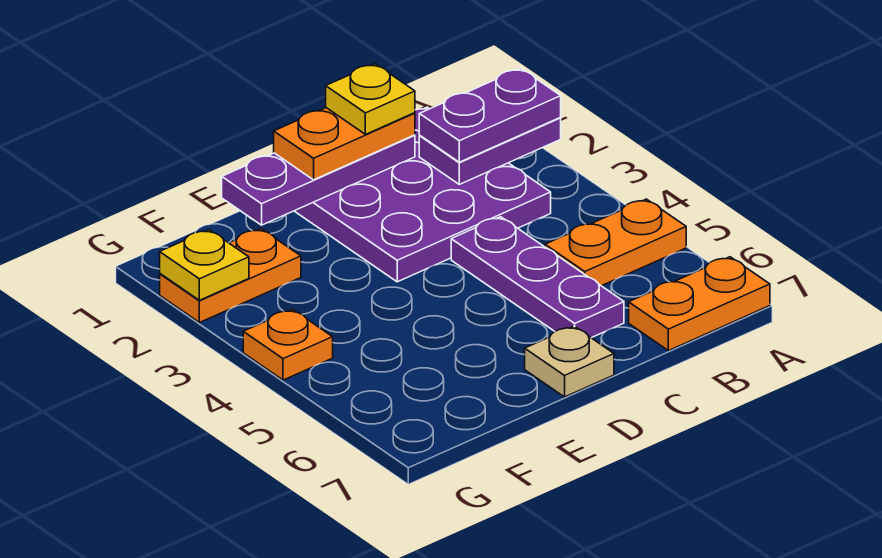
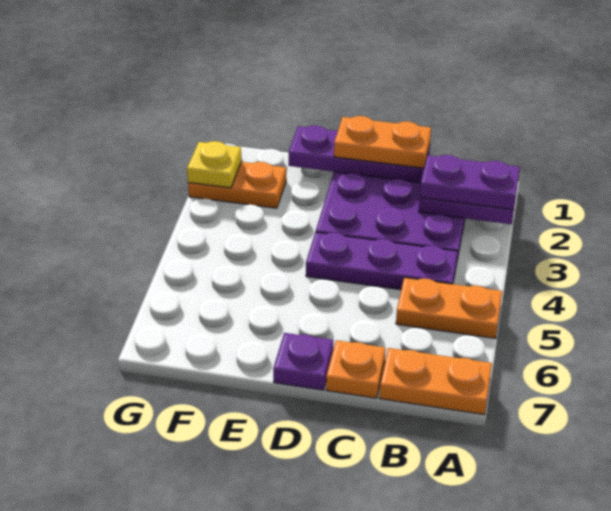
yellow 1x1 plate [326,64,415,134] -> none
purple 1x3 plate [451,217,624,338] -> purple 1x3 plate turned to [306,232,458,290]
tan 1x1 plate [525,326,614,397] -> purple 1x1 plate [273,333,333,390]
orange 1x1 plate [243,309,333,380] -> orange 1x1 plate moved to [326,340,386,398]

